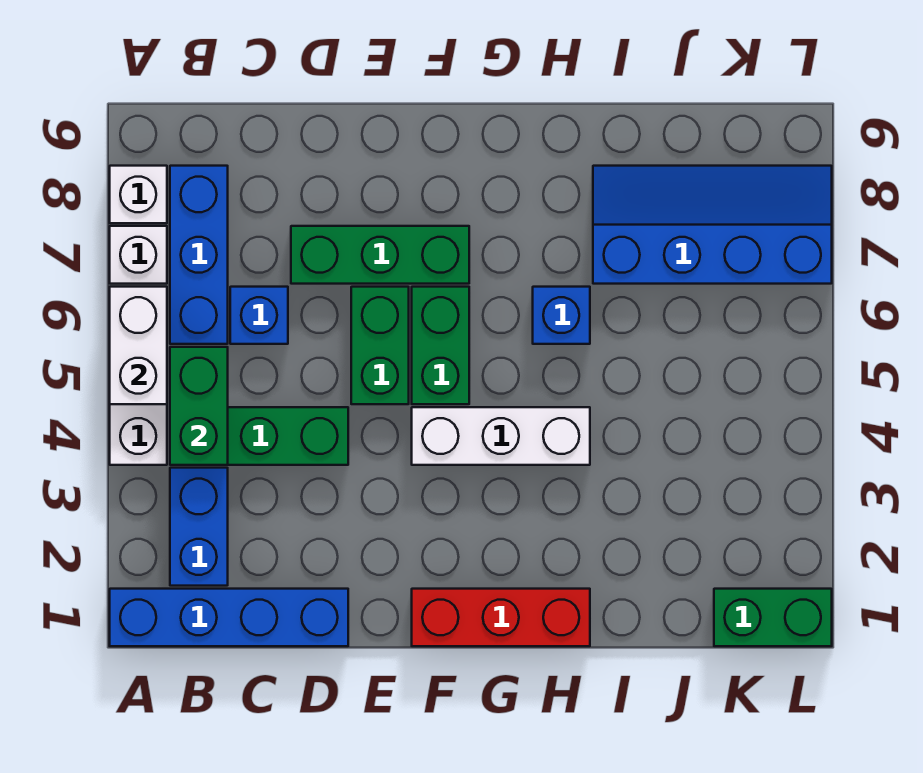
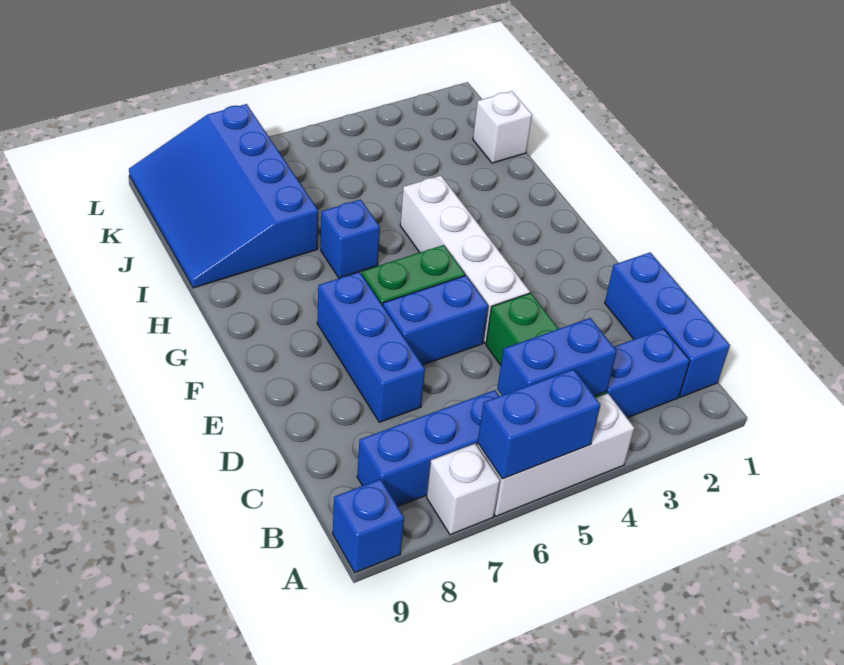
blue 1x4 brick [110,589,348,646] -> blue 1x3 brick [605,252,730,397]
white 1x2 brick [110,287,167,404] -> blue 1x2 brick [478,369,600,479]
white 1x1 brick [110,166,167,223] -> white 1x1 brick moved to [473,91,532,163]
green 1x2 brick [170,347,228,465] -> blue 1x2 brick [497,318,617,396]
blue 1x1 brick [230,287,288,344] -> blue 1x1 brick moved to [333,479,404,573]
green 1x3 brick [291,226,469,284] -> blue 1x3 brick [317,272,425,422]
green 1x2 brick [351,287,409,404] -> blue 1x2 brick [383,276,488,365]
red 1x3 brick [412,589,590,646] -> none
white 1x3 brick [412,407,590,465] -> white 1x4 brick [400,175,530,343]
blue 2x4 slope [593,166,832,284] -> blue 3x4 slope [129,104,318,288]
green 1x2 brick [714,589,832,646] -> none

